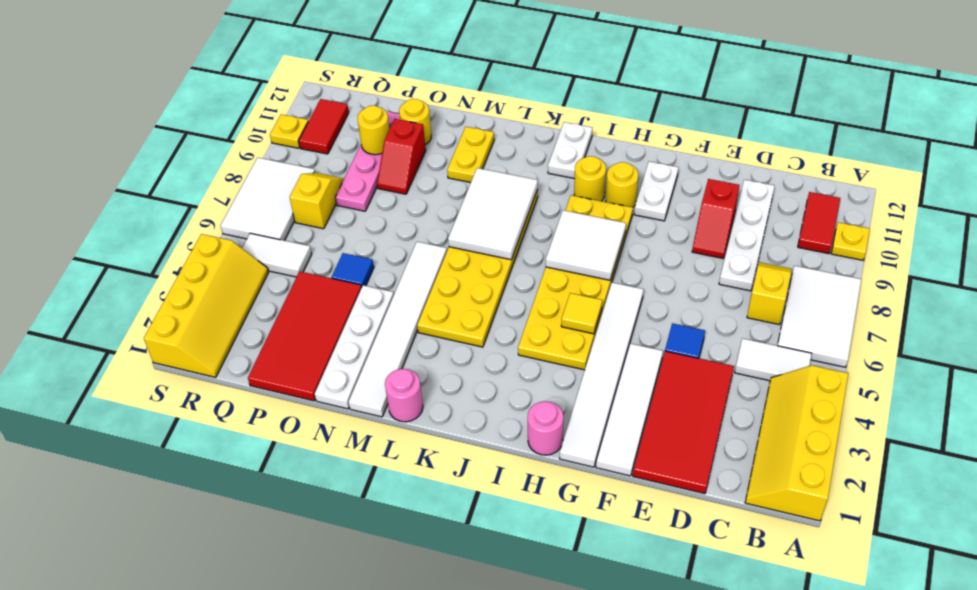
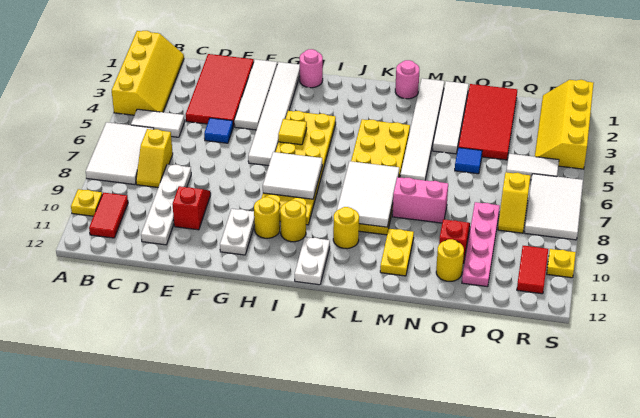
none -> pink 1x2 brick [392,177,448,223]
white 1x4 plate [315,285,394,409] -> white 1x4 tile [433,81,469,154]
yellow 1x1 round brick [358,106,390,155] -> yellow 1x1 round brick moved to [333,207,359,249]

